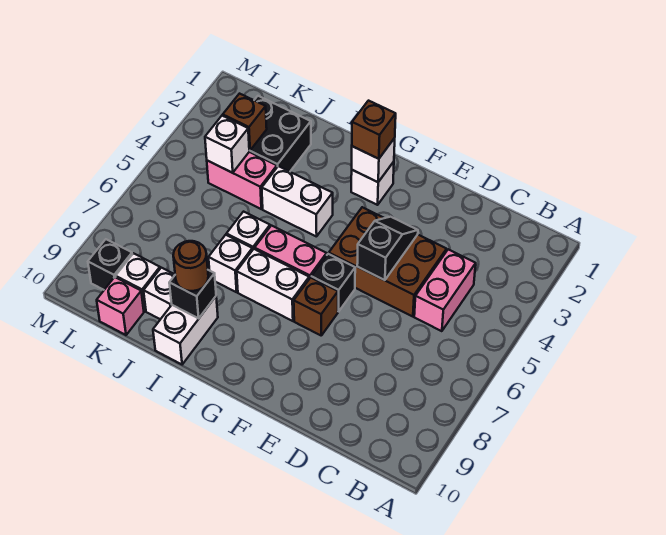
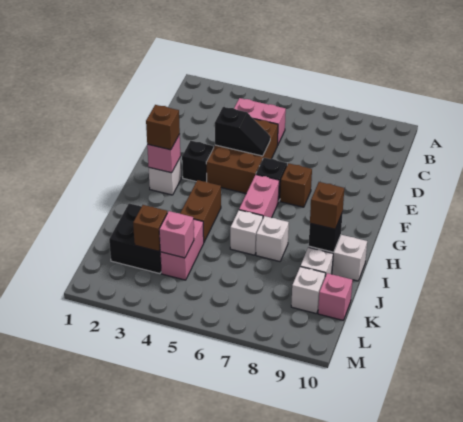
black 1x2 slope [357,217,418,280] -> black 1x2 slope turned to [215,107,270,156]
white 1x1 brick [352,138,395,182] -> pink 1x1 brick [147,134,180,173]
white 1x2 brick [237,249,309,321] -> none
white 1x2 brick [262,166,333,237] -> brown 1x2 brick [180,180,221,242]
brown 1x1 round brick [173,241,208,291] -> brown 1x1 brick [310,182,344,229]
white 1x1 brick [205,116,249,173] -> pink 1x1 brick [159,211,194,258]
black 1x1 brick [88,239,132,290] -> black 1x1 brick moved to [182,141,214,182]

